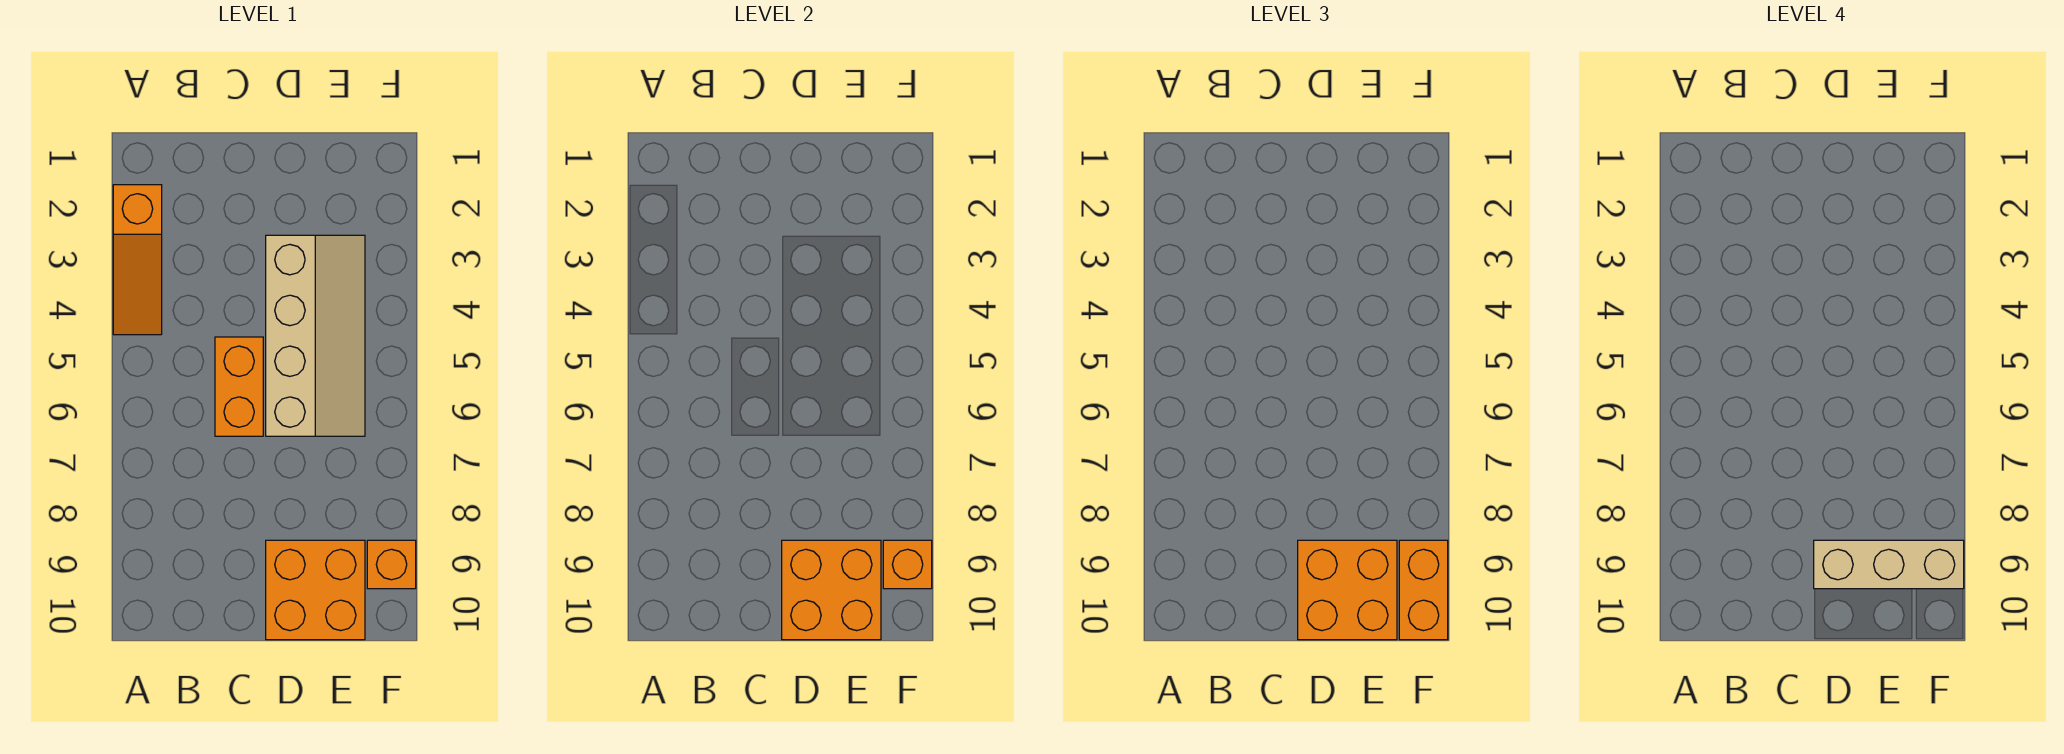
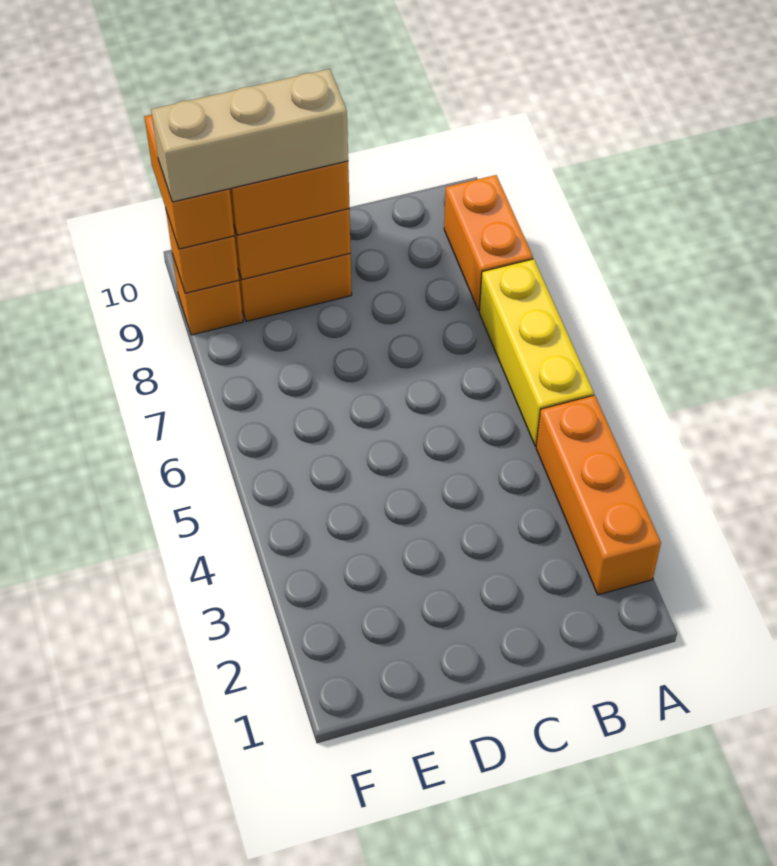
orange 1x3 slope [113,185,162,335] -> orange 1x3 brick [536,395,661,595]
none -> yellow 1x3 brick [479,259,594,446]
orange 1x2 brick [215,337,263,436] -> orange 1x2 brick moved to [444,175,533,311]
tan 2x4 slope [266,235,365,436] -> none

